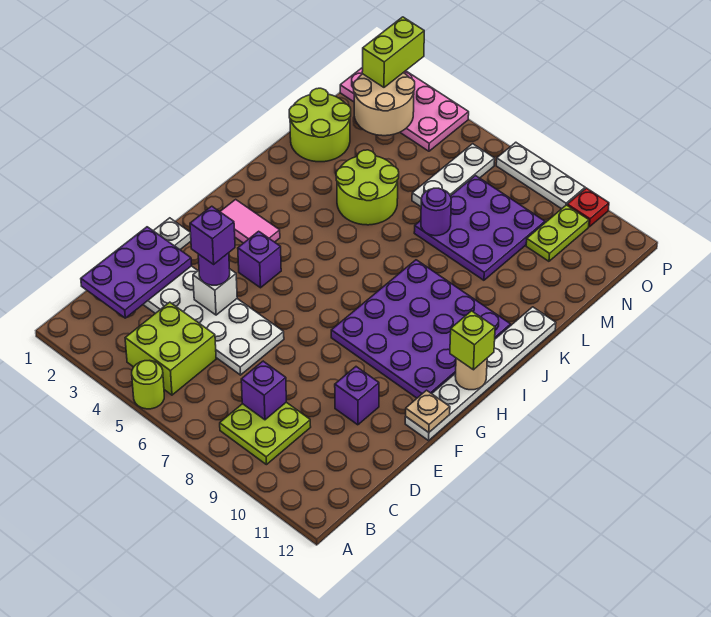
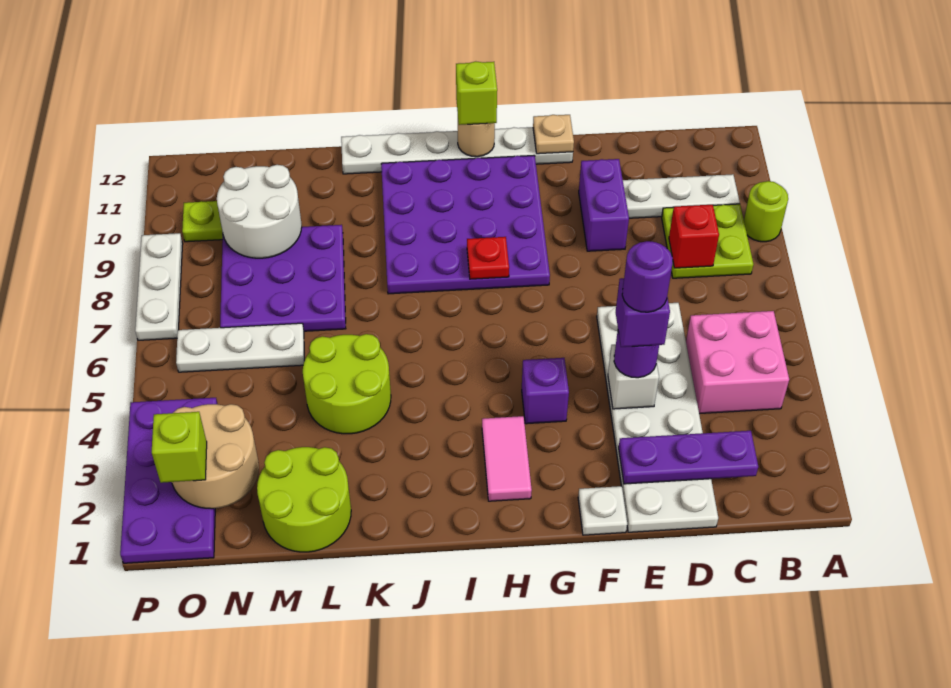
lime 1x1 round brick [132,361,164,409] -> lime 1x1 round brick moved to [744,181,788,242]
lime 2x2 brick [125,302,216,395] -> pink 2x2 brick [686,311,789,414]
none -> white 1x3 plate [623,174,740,218]
purple 2x3 plate [81,227,192,318] -> purple 1x3 plate [619,431,758,484]
purple 1x1 brick [241,361,286,420] -> red 1x1 brick [669,205,719,268]
purple 1x1 brick [335,367,379,425] -> purple 1x2 brick [579,159,629,251]
purple 1x1 round brick [421,188,451,236] -> purple 1x1 round brick moved to [622,241,673,312]
none -> white 2x2 round brick [217,165,302,258]
pink 2x4 plate [340,67,469,151] -> purple 2x4 plate [120,398,217,563]
lime 1x2 brick [362,17,424,87] -> lime 1x1 brick [152,412,207,483]
red 1x1 plate [567,188,609,227] -> red 1x1 plate moved to [467,237,509,279]

